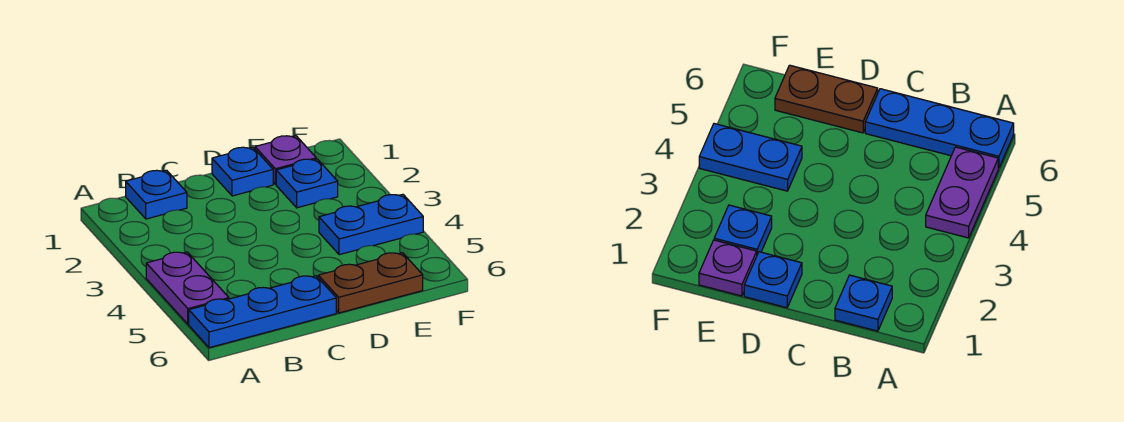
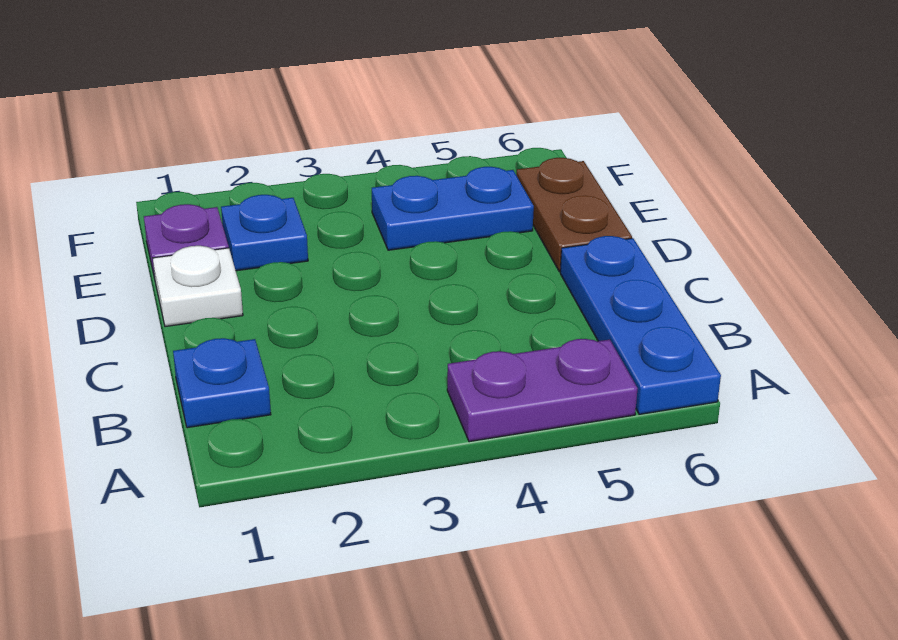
blue 1x1 plate [212,147,273,196] -> white 1x1 plate [153,246,243,327]
blue 1x2 plate [319,194,423,255] -> blue 1x2 plate turned to [372,167,534,250]

